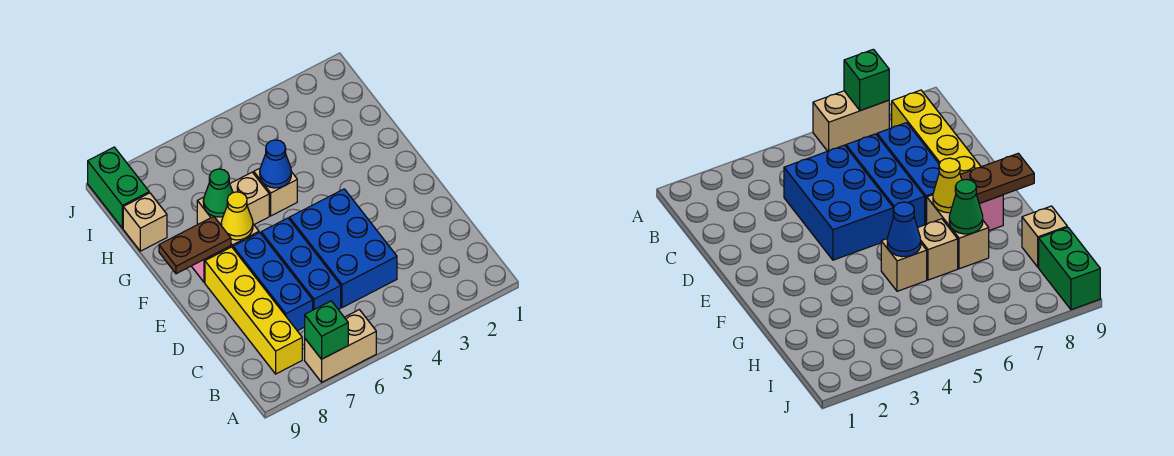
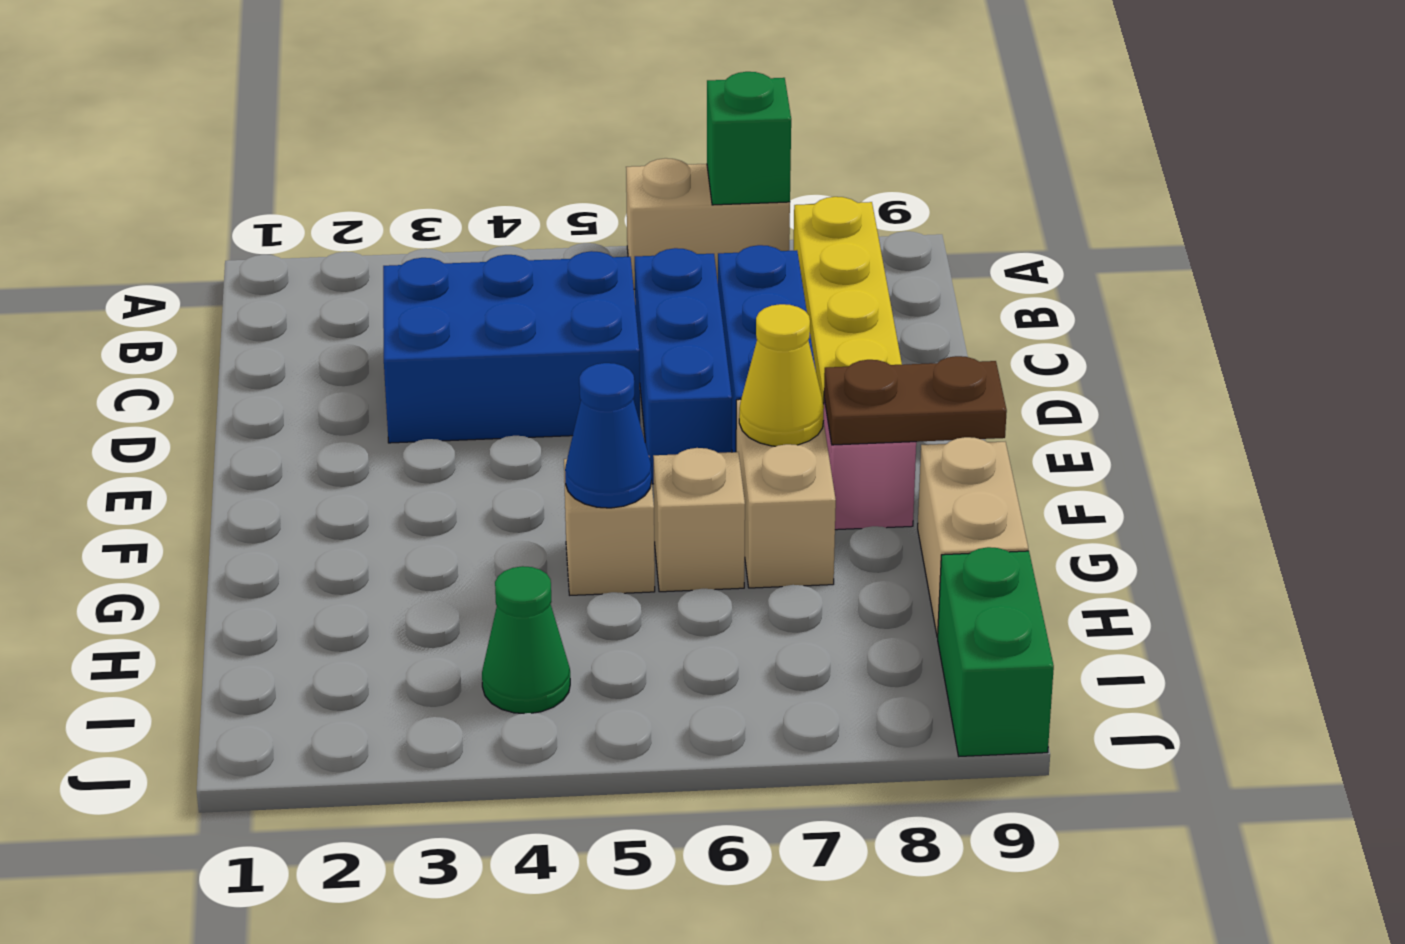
blue 2x3 brick [289,189,397,308] -> blue 2x3 brick turned to [383,251,640,443]
green 1x1 cone [203,169,233,217] -> green 1x1 cone moved to [482,566,570,714]
tan 1x1 brick [123,193,167,251] -> tan 1x2 brick [918,437,1028,637]

